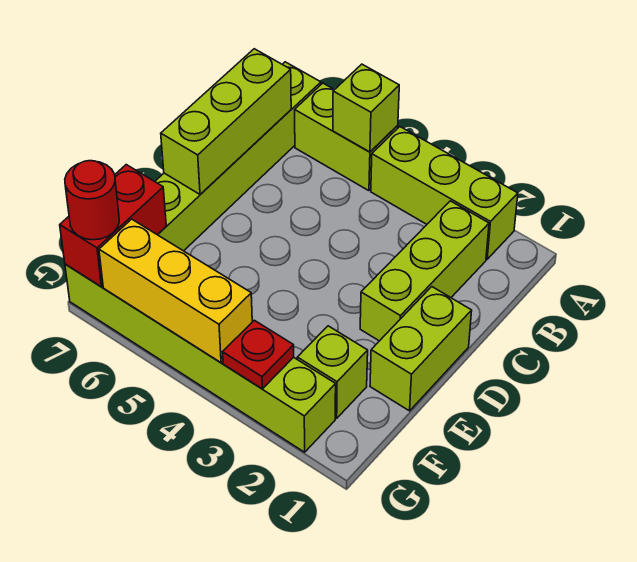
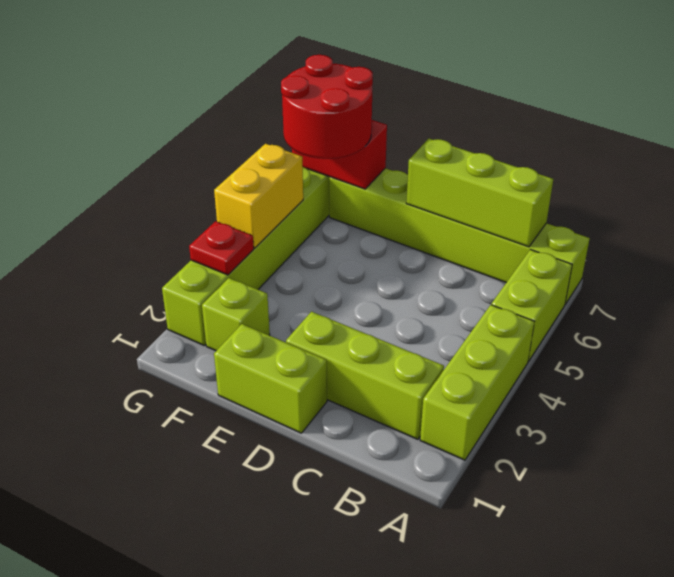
lime 1x1 brick [333,64,399,152] -> none
yellow 1x3 brick [99,219,252,363] -> yellow 1x2 brick [214,144,303,248]
red 1x1 round brick [65,161,119,240] -> red 2x2 round brick [281,55,373,159]

